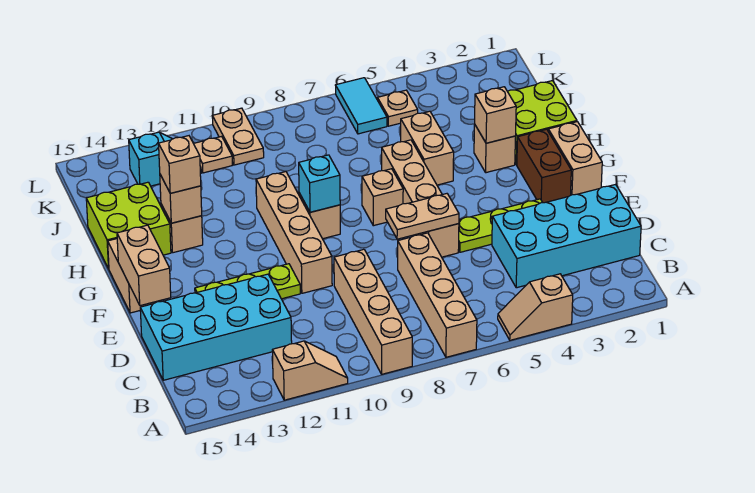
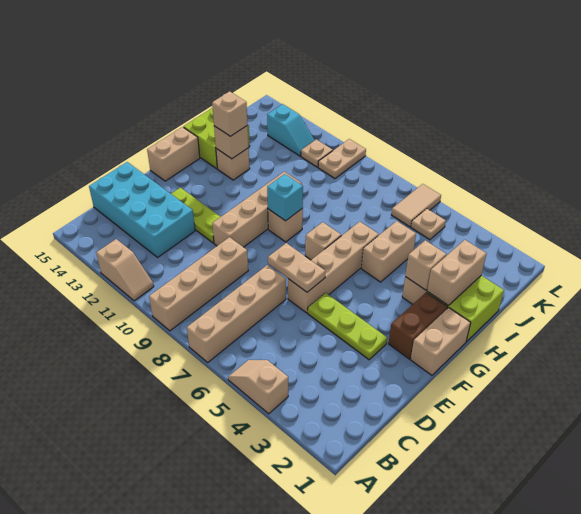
cyan 2x4 brick [492,184,641,288] -> none
tan 1x2 brick [117,225,171,306] -> tan 1x2 brick moved to [427,240,486,305]
cyan 1x2 tile [335,78,387,134] -> tan 1x2 tile [391,184,441,227]

